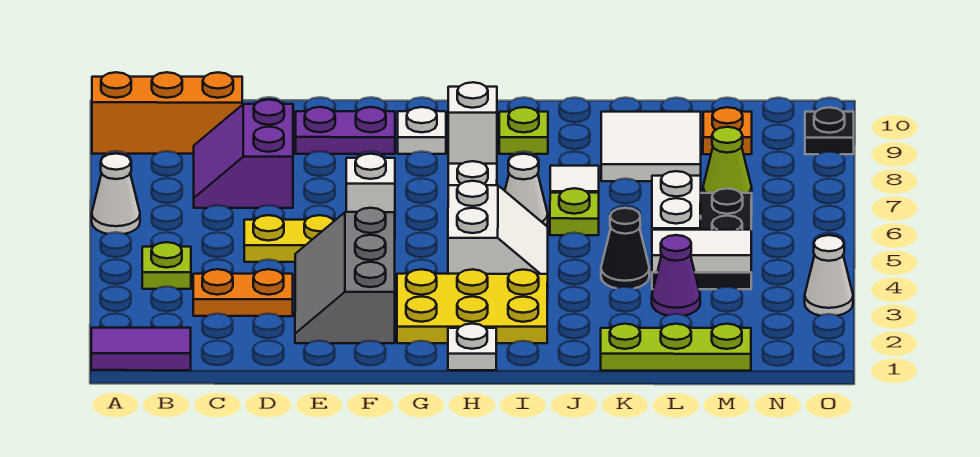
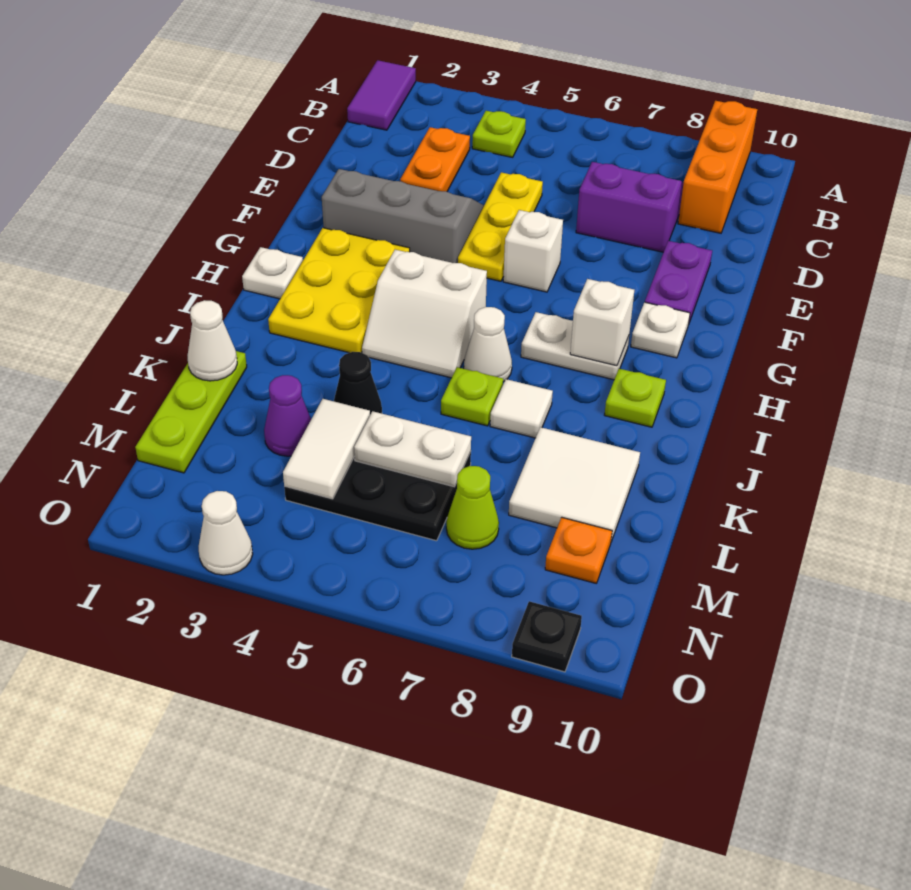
white 1x1 cone [92,154,140,234] -> white 1x1 cone moved to [188,300,237,381]

